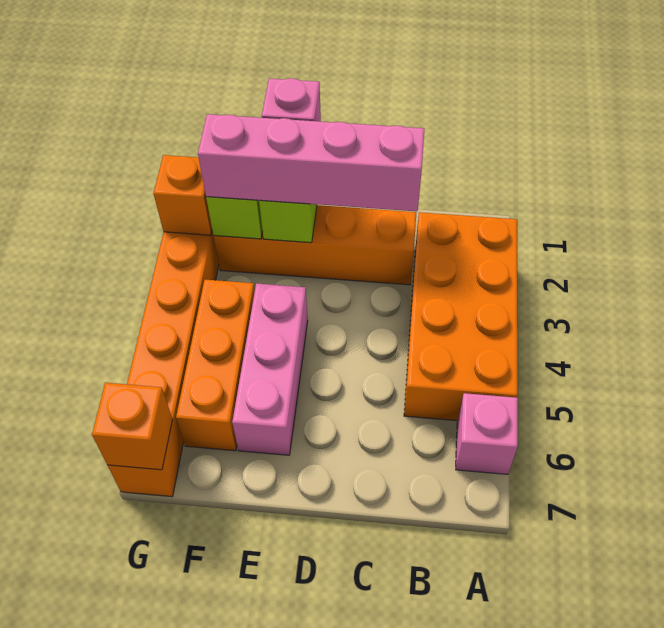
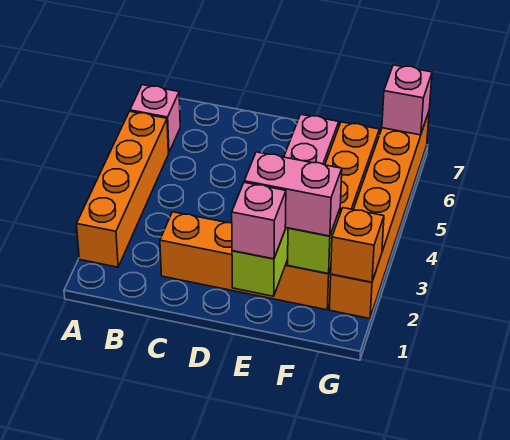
orange 2x4 brick [404,212,518,421] -> orange 1x4 brick [77,111,168,267]
pink 1x4 brick [198,114,424,211] -> pink 1x2 brick [244,152,342,236]
orange 1x1 brick [92,383,173,470] -> pink 1x1 brick [382,65,432,135]

